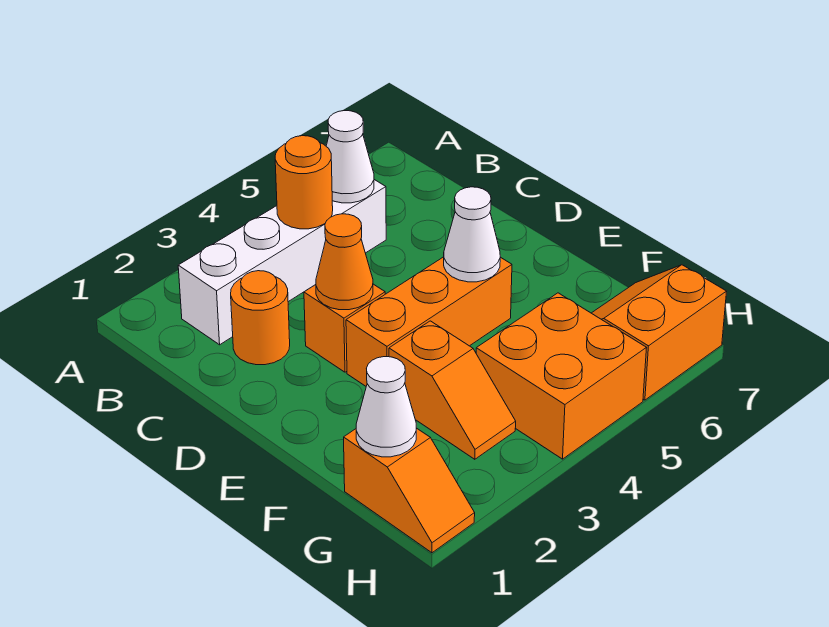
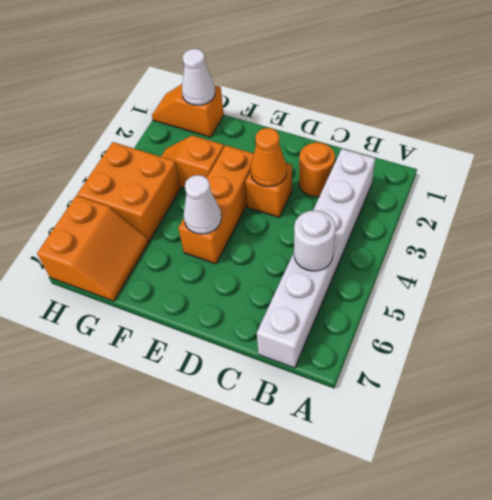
white 1x4 brick [178,180,386,345] -> white 1x6 brick [257,149,375,368]
orange 1x1 round brick [275,136,333,229] -> none
white 1x1 cone [326,111,374,203] -> white 1x1 round brick [294,210,335,271]

